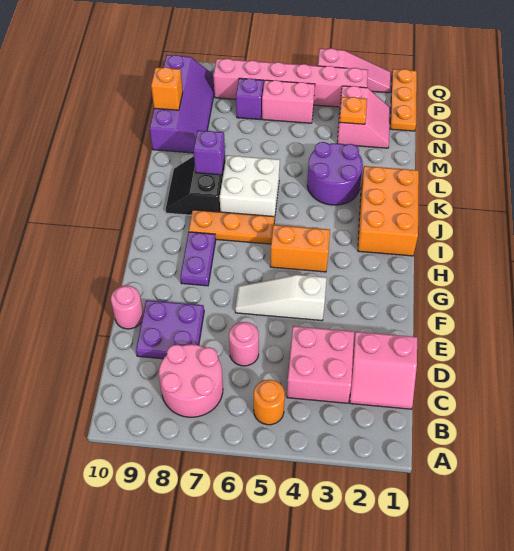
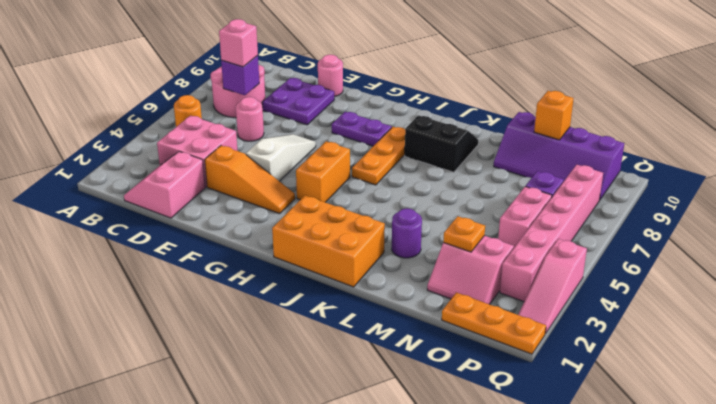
none -> pink 1x1 brick [219,19,258,67]
none -> orange 1x3 slope [205,146,295,214]
white 2x2 brick [220,155,280,221] -> none
purple 2x2 round brick [307,142,363,205] -> purple 1x1 round brick [392,208,422,258]
purple 1x1 brick [194,130,225,175] -> purple 1x1 brick moved to [221,55,259,95]

